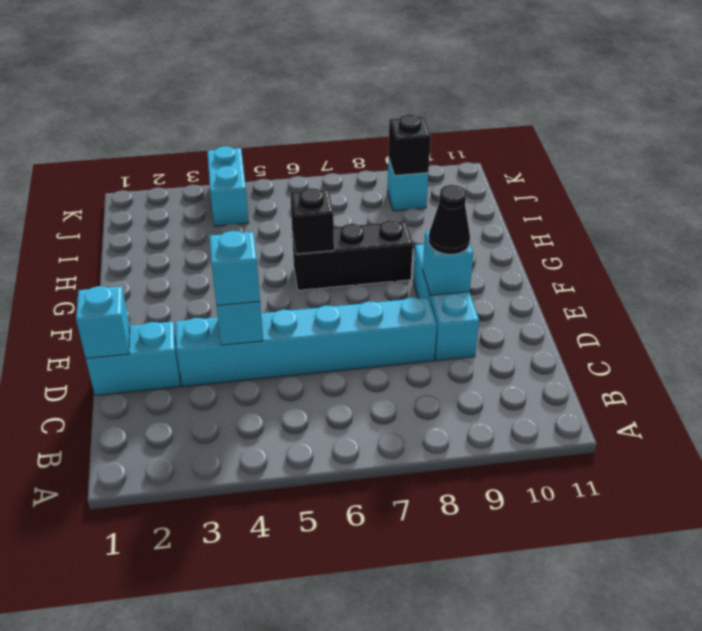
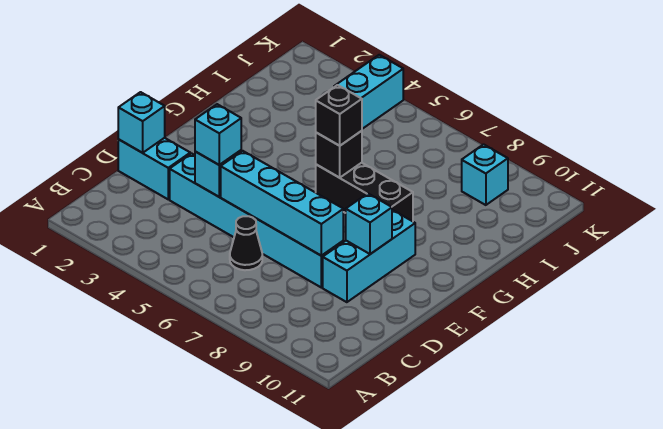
none -> cyan 1x4 brick [221,151,343,256]
black 1x1 cone [429,185,470,254] -> black 1x1 cone moved to [230,216,262,270]
black 1x1 brick [388,115,431,175] -> black 1x1 brick moved to [316,85,362,146]

